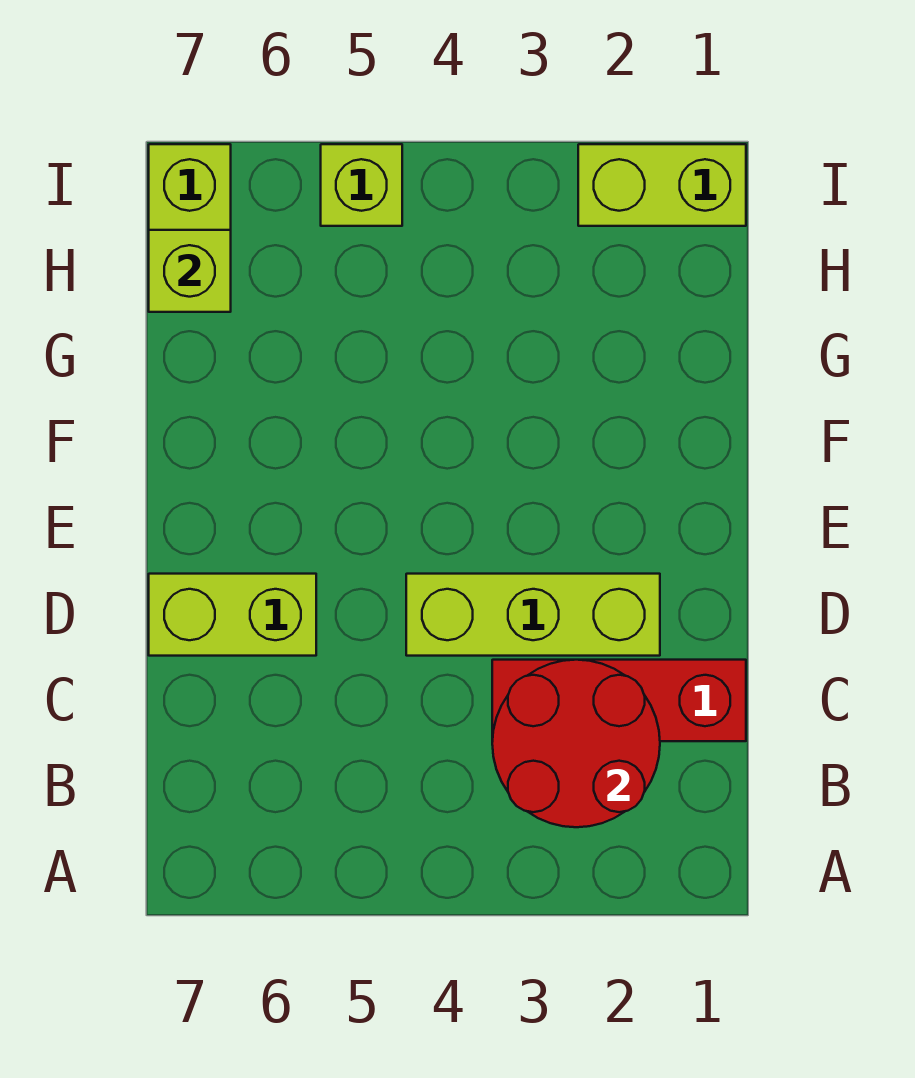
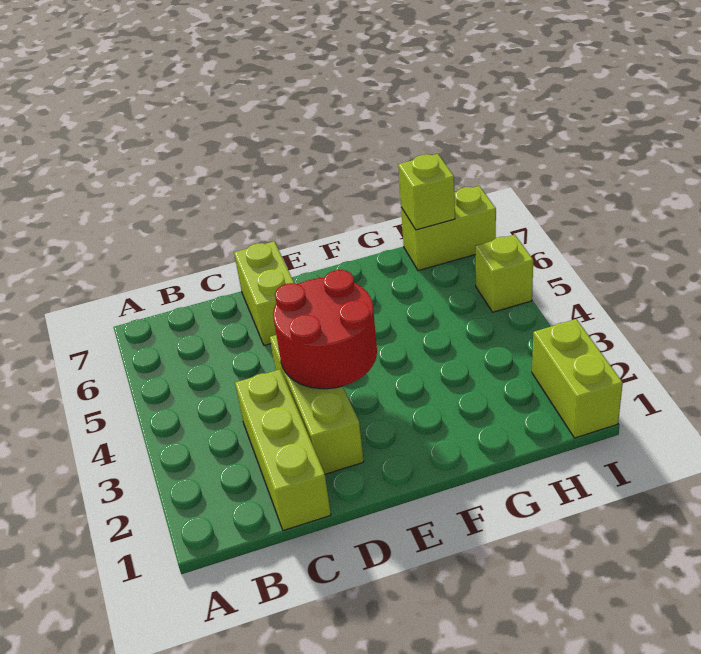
red 2x2 round brick [492,660,660,827] -> red 2x2 round brick moved to [273,270,377,389]
red 1x3 brick [492,660,746,741] -> lime 1x3 brick [235,369,331,531]

